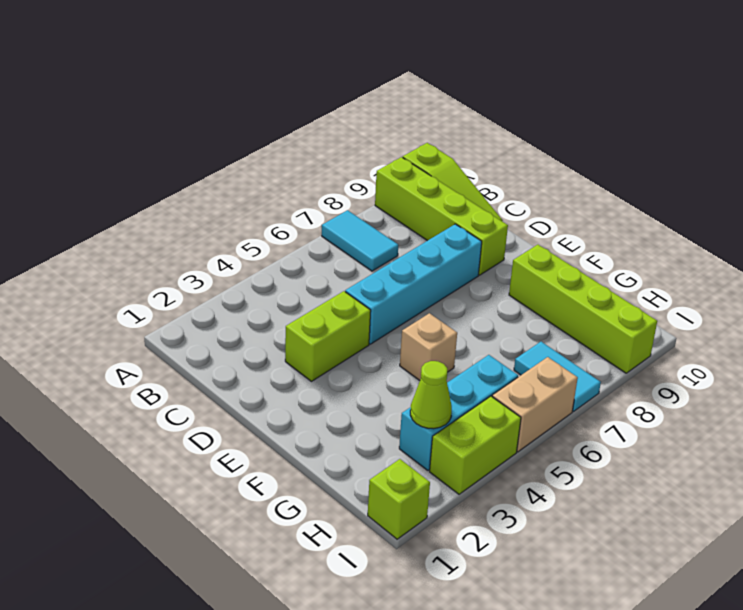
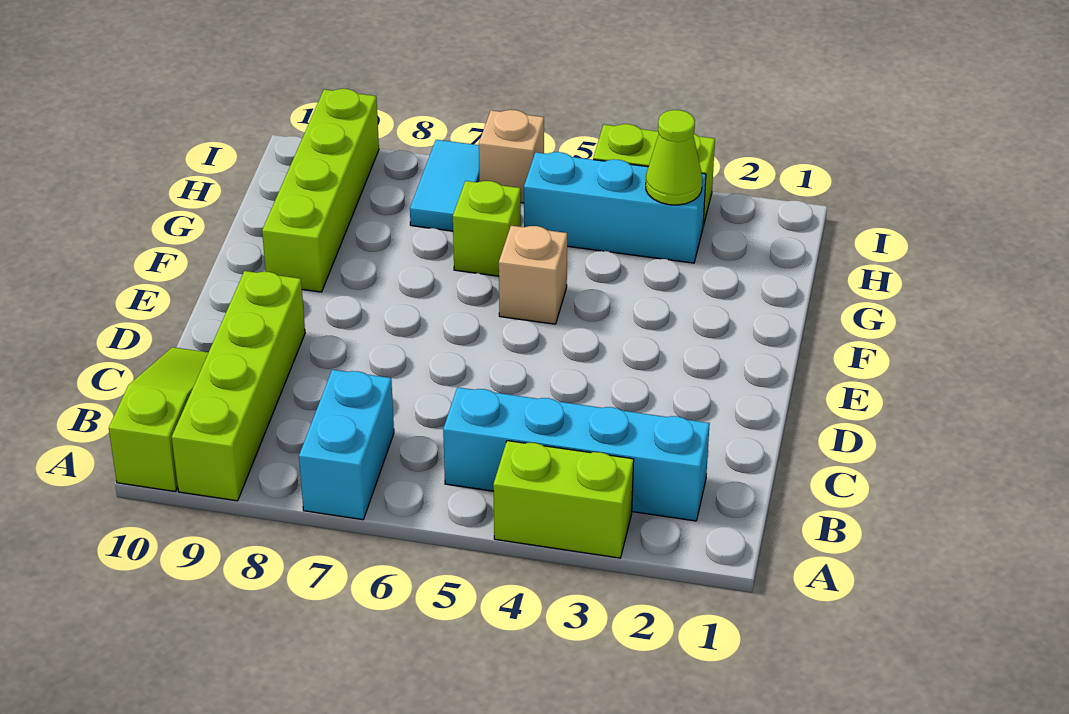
cyan 1x2 tile [322,210,398,271] -> cyan 1x2 brick [299,370,394,520]
lime 1x2 brick [285,291,371,381] -> lime 1x2 brick moved to [493,441,634,558]
cyan 1x4 brick [345,224,482,344] -> cyan 1x4 brick moved to [443,387,710,521]
lime 1x1 brick [368,459,430,539] -> lime 1x1 brick moved to [453,181,521,276]
tan 1x2 brick [492,357,578,452] -> tan 1x1 brick [479,110,544,203]

